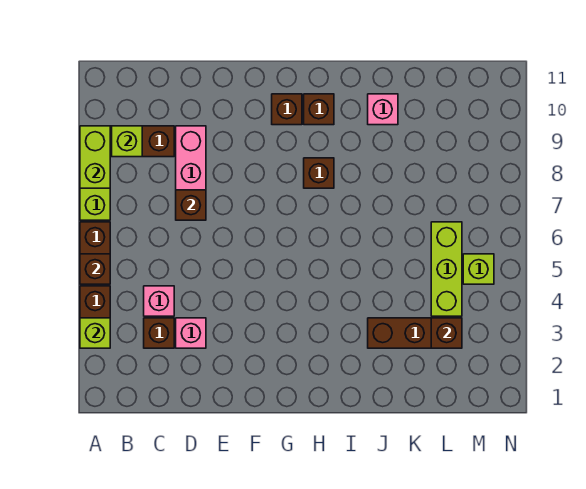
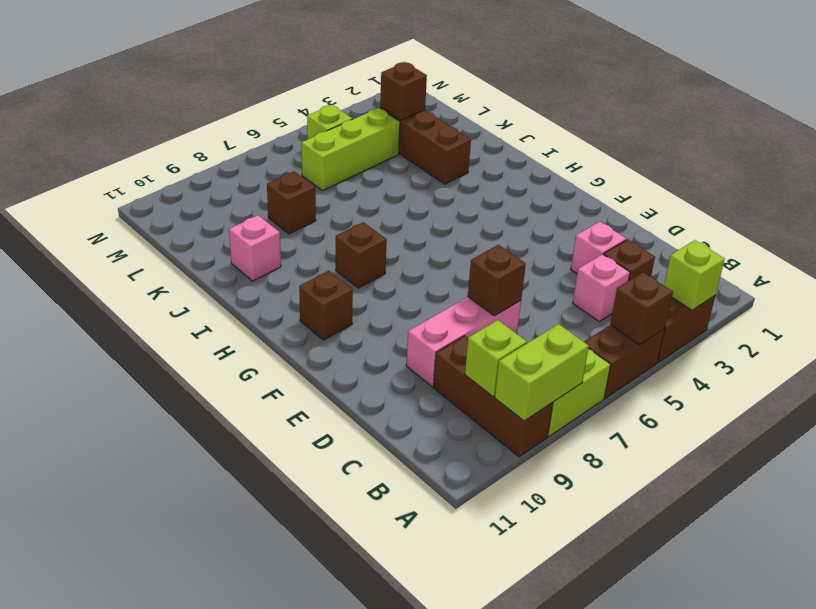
brown 1x1 brick [304,94,334,125] -> brown 1x1 brick moved to [267,171,316,234]

